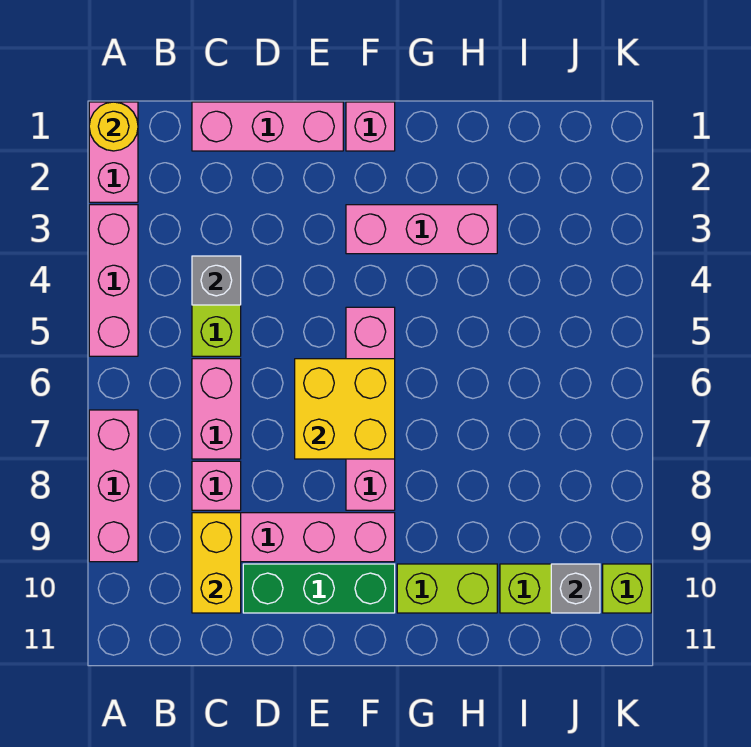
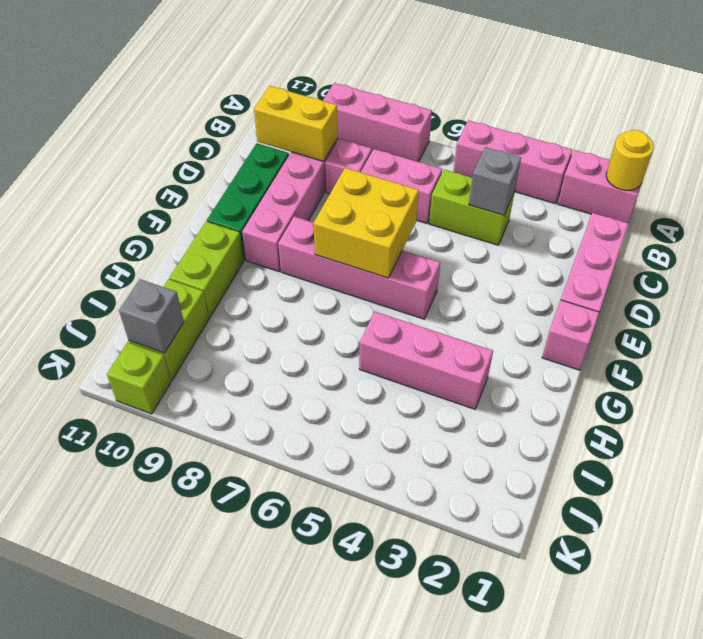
pink 1x3 brick [346,205,497,254] -> pink 1x3 brick turned to [359,312,493,409]

